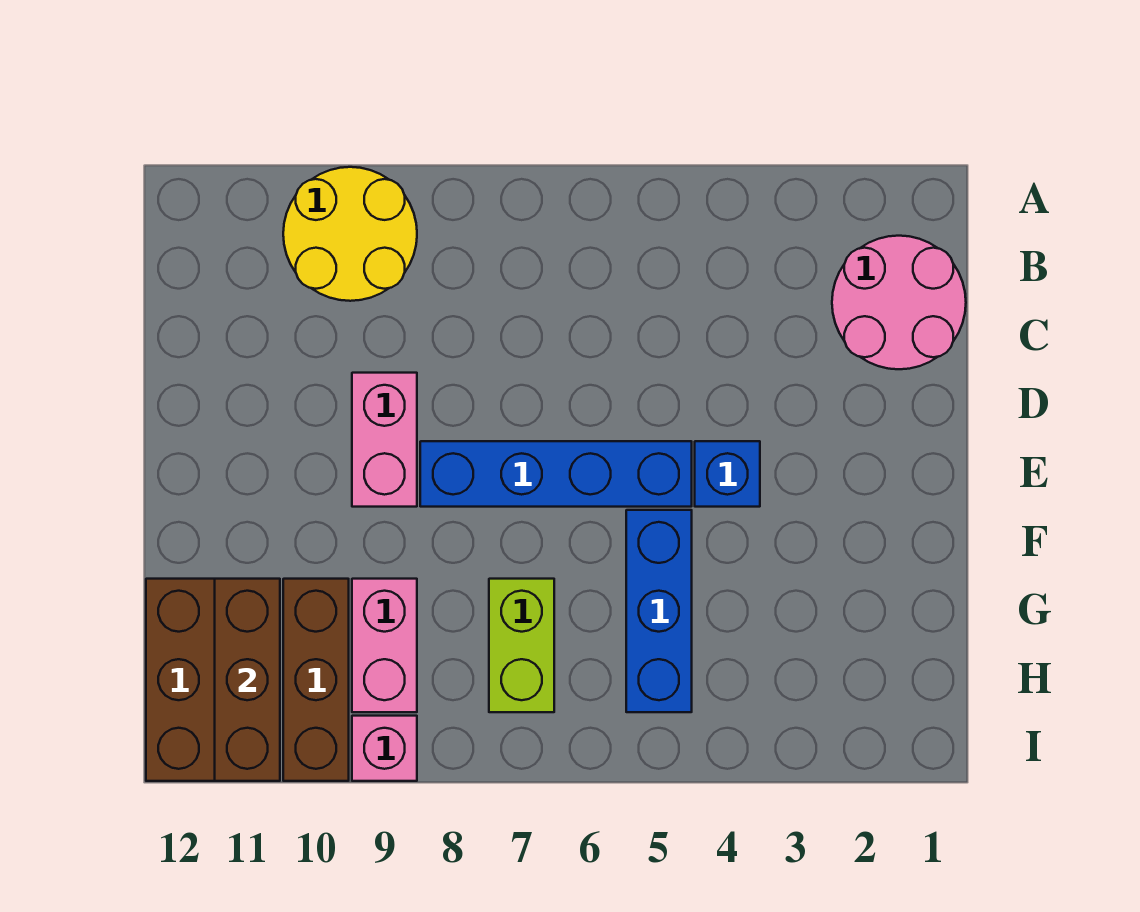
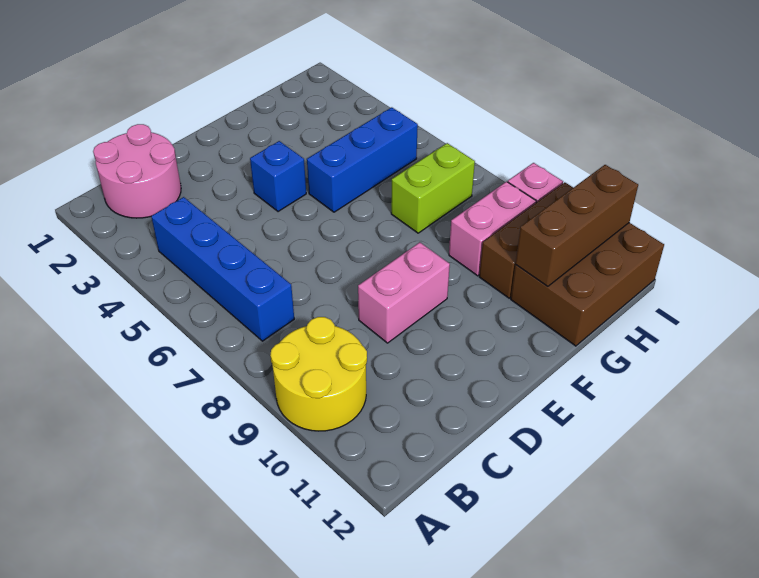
blue 1x4 brick [420,441,692,507] -> blue 1x4 brick moved to [151,197,294,341]

